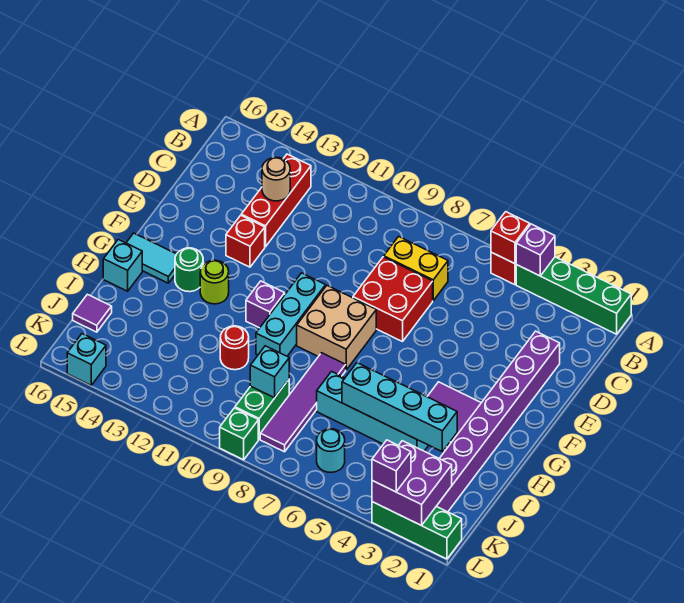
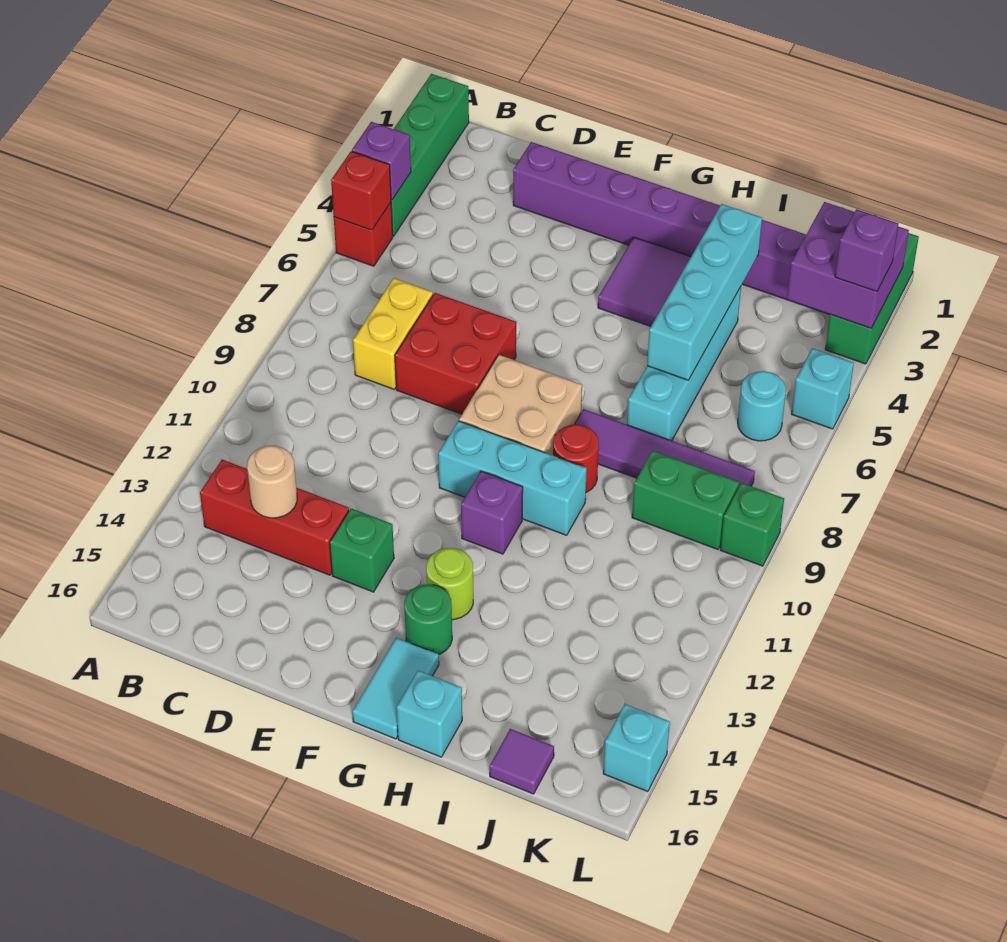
red 1x1 brick [226,215,265,267] -> green 1x1 brick [330,508,394,592]
red 1x1 round brick [220,326,249,370] -> red 1x1 round brick moved to [553,425,599,493]
cyan 1x1 brick [250,346,289,398] -> cyan 1x1 brick moved to [792,348,854,429]

